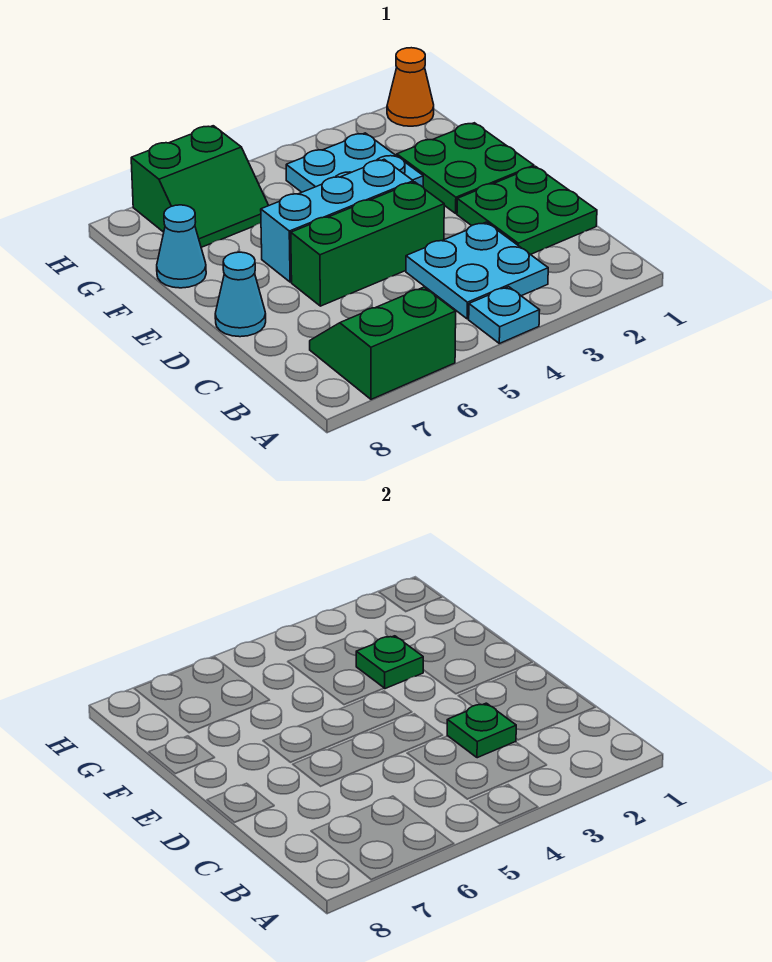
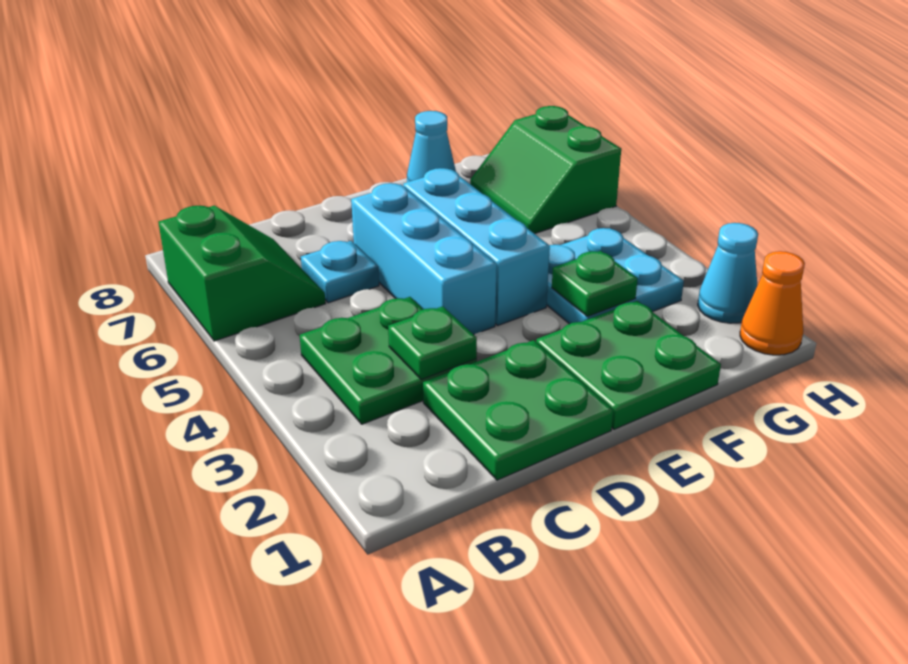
cyan 1x1 plate [469,287,540,343] -> cyan 1x1 plate moved to [301,241,379,303]
cyan 2x2 plate [406,222,548,319] -> green 2x2 plate [300,297,477,424]
green 1x3 brick [291,182,444,306] -> cyan 1x3 brick [351,183,497,335]
cyan 1x1 cone [215,252,266,337] -> cyan 1x1 cone moved to [698,223,758,323]

